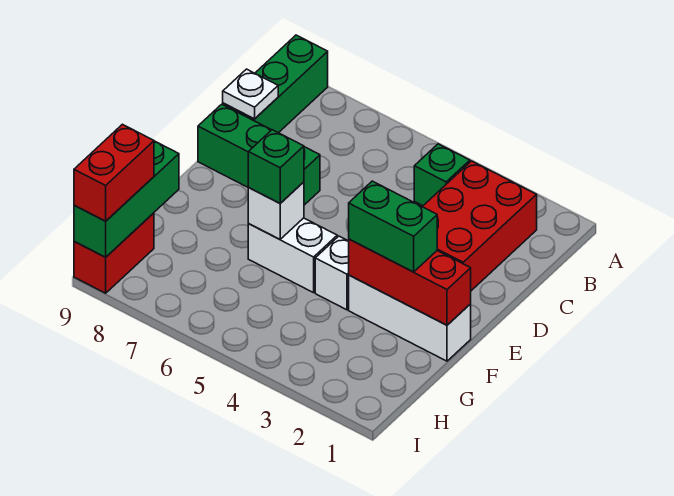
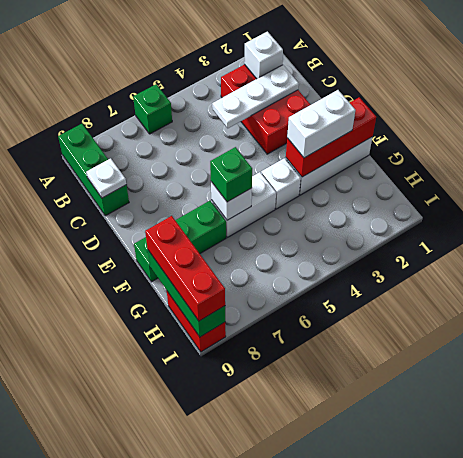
none -> white 1x1 brick [244,32,283,79]
green 1x1 brick [414,144,470,206] -> green 1x1 brick moved to [133,84,172,134]
none -> white 1x3 plate [212,65,299,128]
green 1x3 brick [198,104,320,205] -> green 1x3 brick moved to [134,201,226,282]
green 1x2 brick [349,181,437,272] -> white 1x2 brick [287,90,355,158]
red 1x2 brick [74,124,154,221] -> red 1x3 brick [145,216,225,321]

